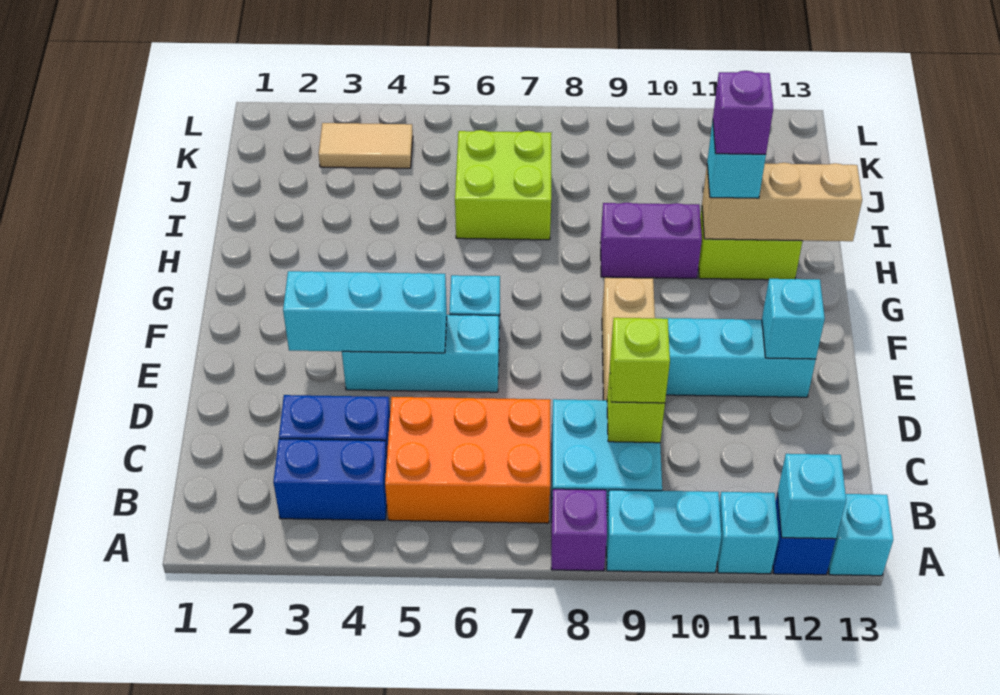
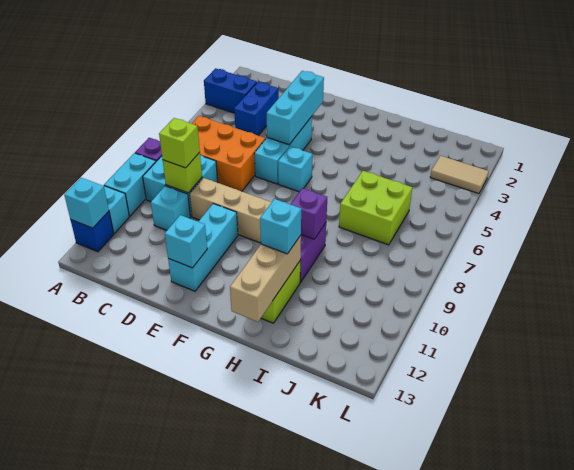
cyan 1x1 brick [828,494,893,576] -> cyan 1x1 brick moved to [151,186,190,230]
blue 1x2 brick [273,439,387,520] -> blue 1x2 brick turned to [204,68,257,113]
orange 2x3 brick [385,397,551,523] -> orange 2x3 brick turned to [192,116,265,191]
purple 1x1 brick [713,71,773,154] -> purple 1x1 brick moved to [290,188,327,239]
tan 1x2 tile [319,123,413,168] -> tan 1x2 tile turned to [430,156,489,194]

